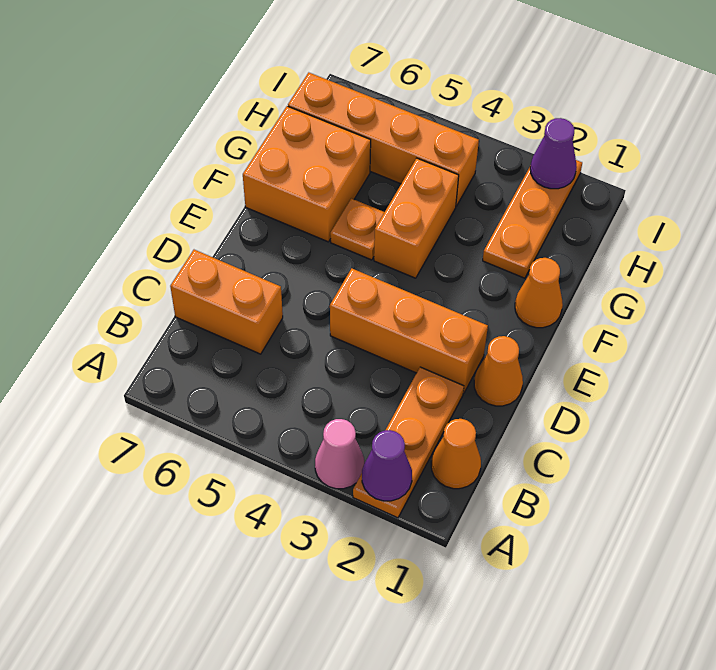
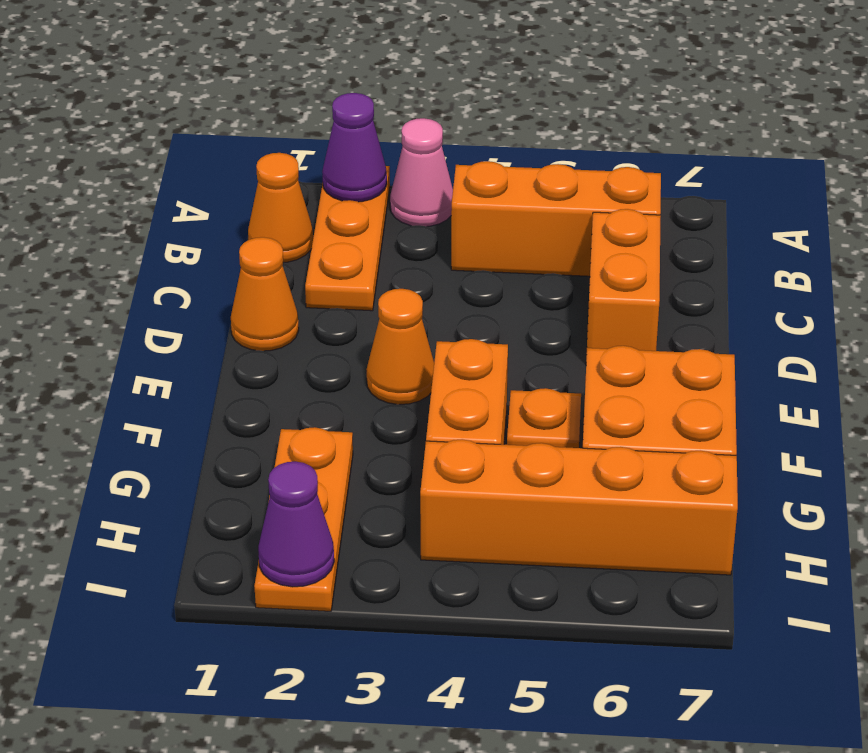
orange 1x2 brick [170,250,283,354] -> orange 1x2 brick turned to [586,209,661,359]
orange 1x3 brick [330,268,488,393] -> orange 1x3 brick moved to [451,161,661,276]
orange 1x1 cone [515,258,563,328] -> orange 1x1 cone moved to [367,289,434,404]

